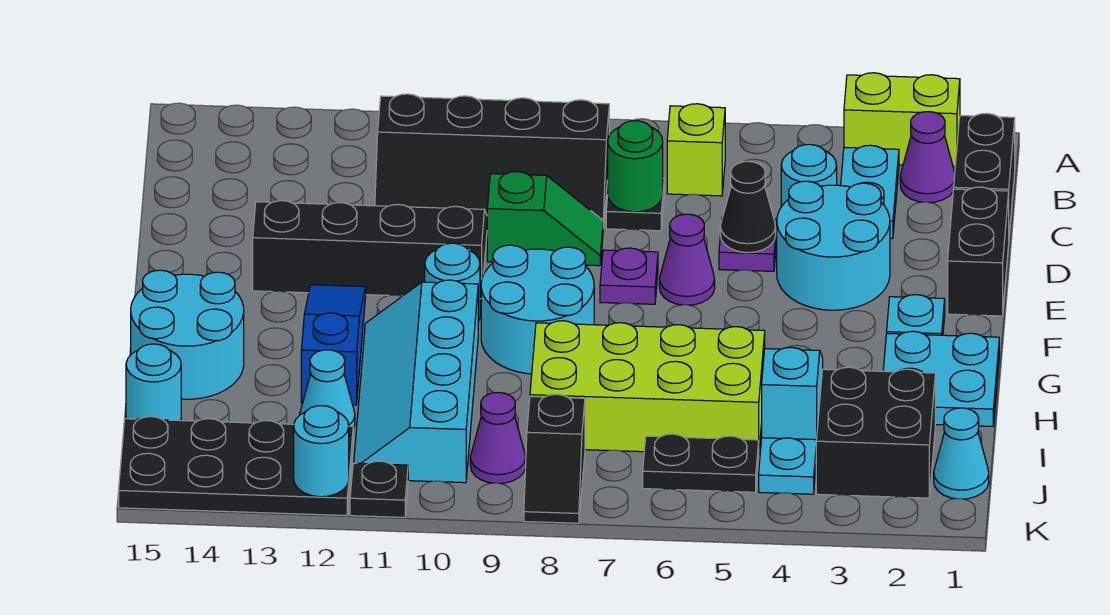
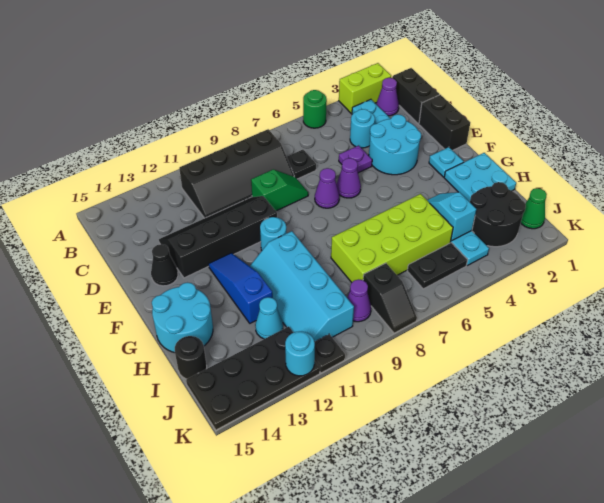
lime 1x1 brick [667,104,725,196] -> none
green 1x1 round brick [608,121,663,212] -> green 1x1 round brick moved to [303,90,327,128]
black 1x1 cone [720,161,776,253] -> black 1x1 cone moved to [151,244,178,286]
purple 1x1 plate [600,248,658,304] -> purple 1x1 cone [315,168,339,208]
cyan 2x2 round brick [481,245,594,374] -> none
black 2x2 brick [816,367,935,498] -> black 2x2 round brick [470,182,526,247]
cyan 1x1 round brick [126,344,181,421] -> black 1x1 round brick [175,336,207,379]
cyan 1x1 cone [934,408,989,499] -> green 1x1 cone [521,188,547,229]

